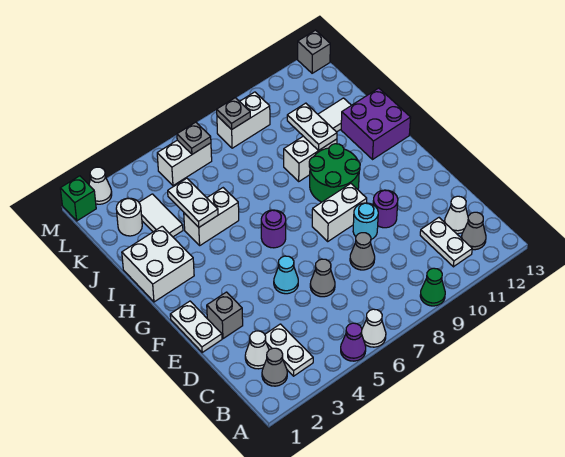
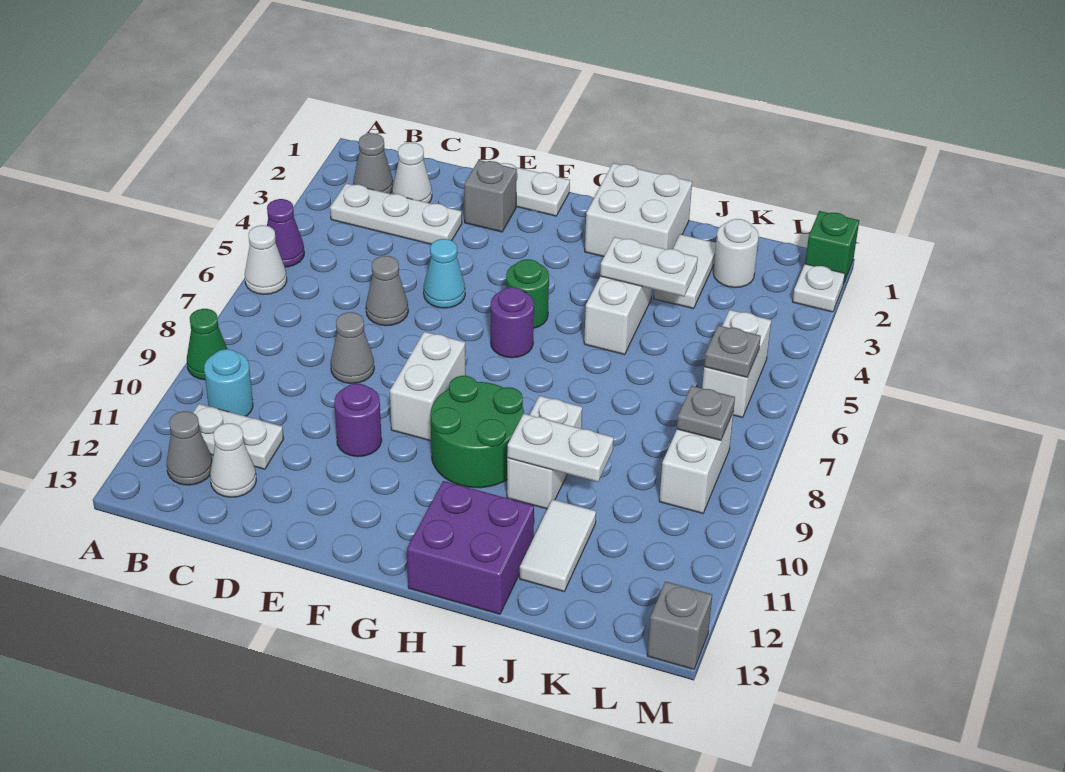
white 1x2 plate [265,324,313,376] -> white 1x3 plate [330,183,462,244]
cyan 1x1 round brick [353,203,378,239] -> cyan 1x1 round brick moved to [204,349,253,416]
none -> green 1x1 round brick [506,259,549,328]
white 1x2 tile [139,194,183,237] -> white 1x2 tile turned to [654,234,716,309]
white 1x1 cone [89,167,112,204] -> white 1x1 plate [793,264,845,312]

